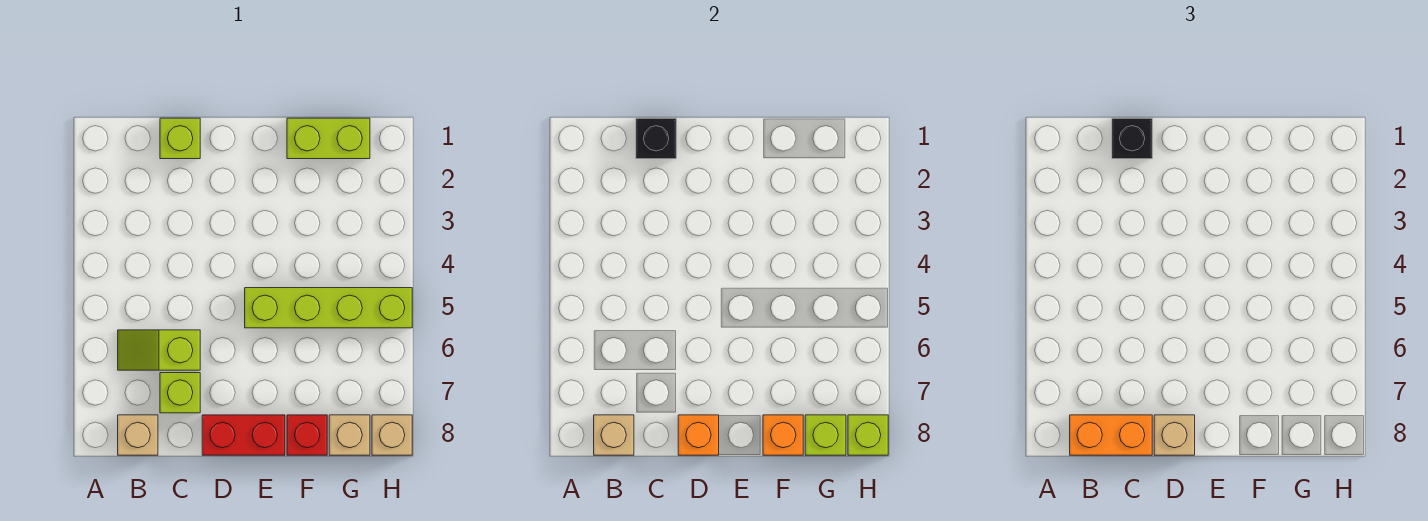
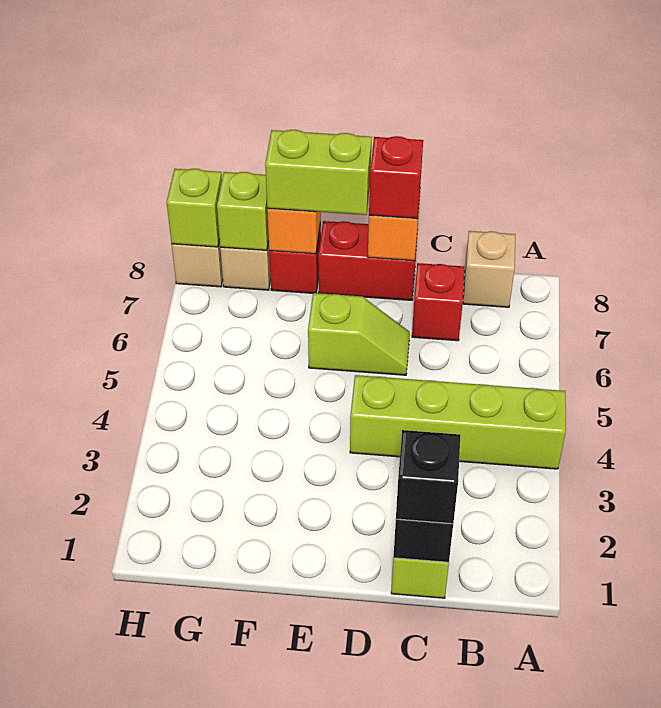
lime 1x2 slope [118,330,200,370] -> lime 1x2 slope moved to [308,293,410,375]
tan 1x1 brick [594,415,634,455] -> none
orange 1x2 brick [1070,415,1152,455] -> none
lime 1x1 brick [160,373,200,413] -> red 1x1 brick [412,263,465,341]
tan 1x1 brick [1154,415,1195,455] -> red 1x1 brick [369,136,423,219]
lime 1x4 brick [245,288,412,328] -> lime 1x4 brick moved to [350,375,566,469]
lime 1x2 brick [287,118,370,159] -> lime 1x2 brick moved to [265,130,372,215]

